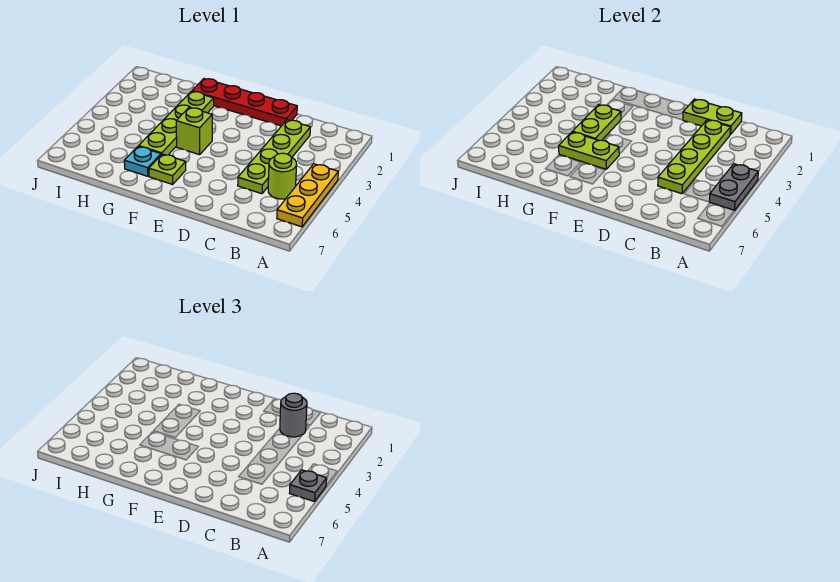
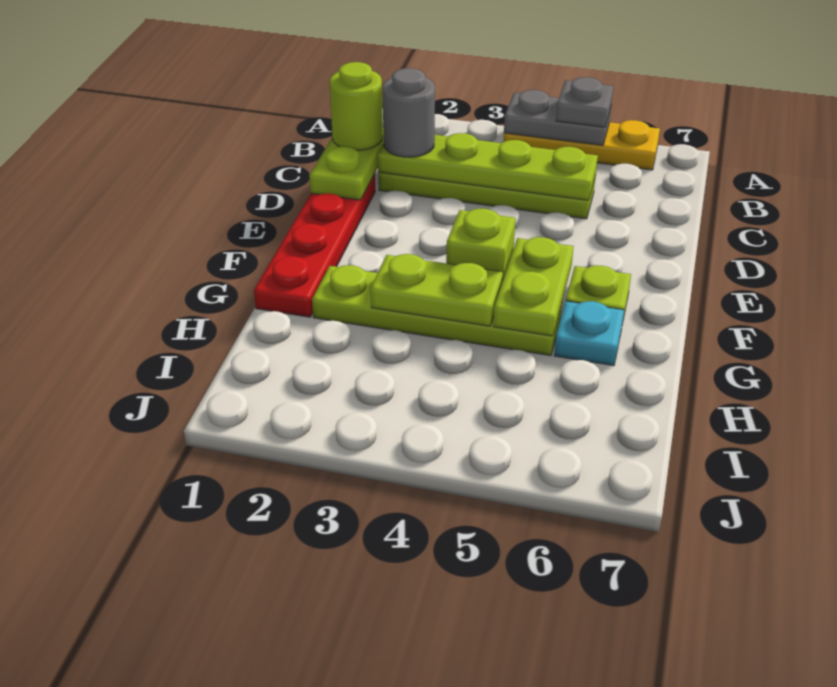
lime 1x1 round brick [268,153,297,199] -> lime 1x1 round brick moved to [330,62,383,150]

